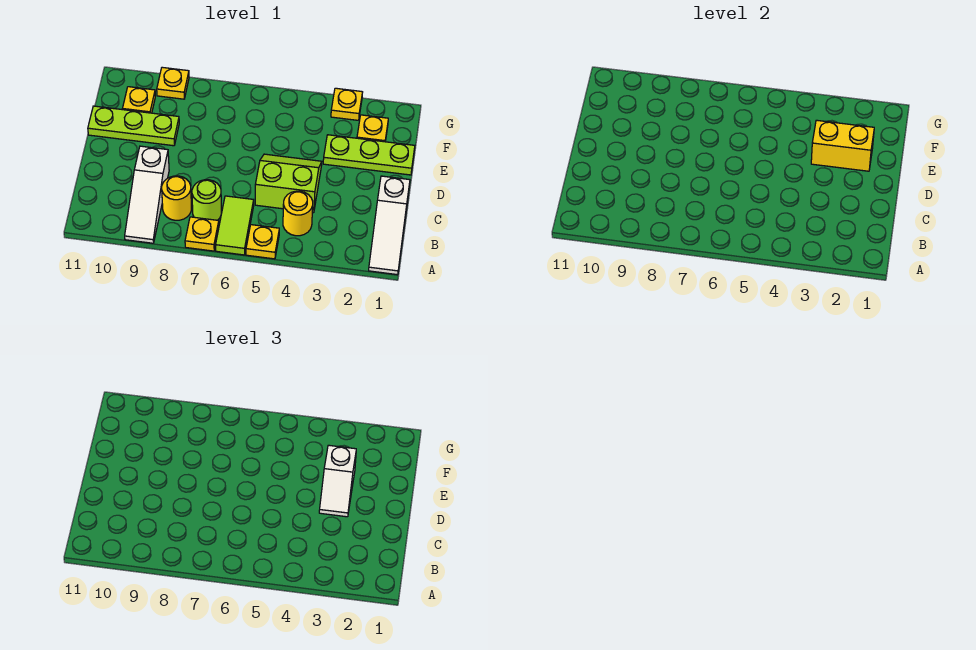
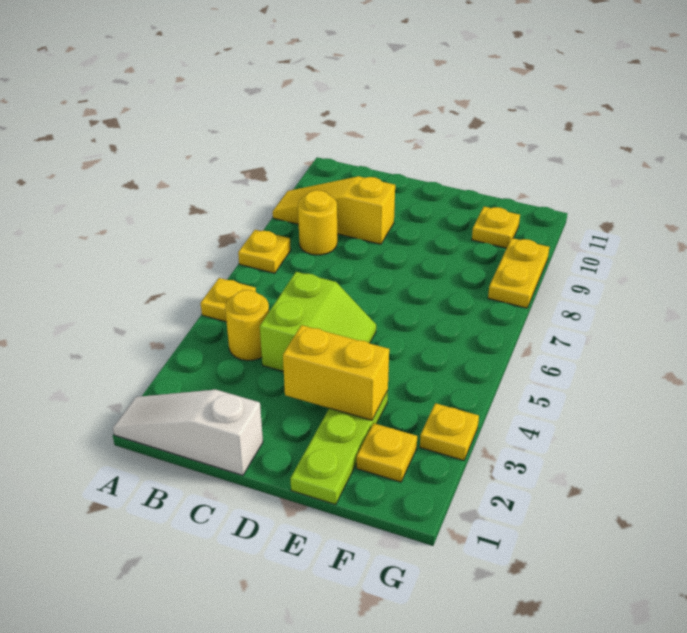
lime 1x2 tile [216,196,254,255] -> none
white 1x3 slope [125,146,169,243] -> yellow 1x3 slope [273,176,395,244]
lime 1x1 round brick [192,180,221,220] -> none
white 1x2 slope [319,445,356,517] -> none
yellow 1x2 brick [811,120,874,171] -> yellow 1x2 brick turned to [283,325,389,420]
lime 1x3 plate [88,106,179,146] -> none
yellow 1x1 plate [157,67,189,99] -> yellow 1x2 plate [488,238,549,308]

